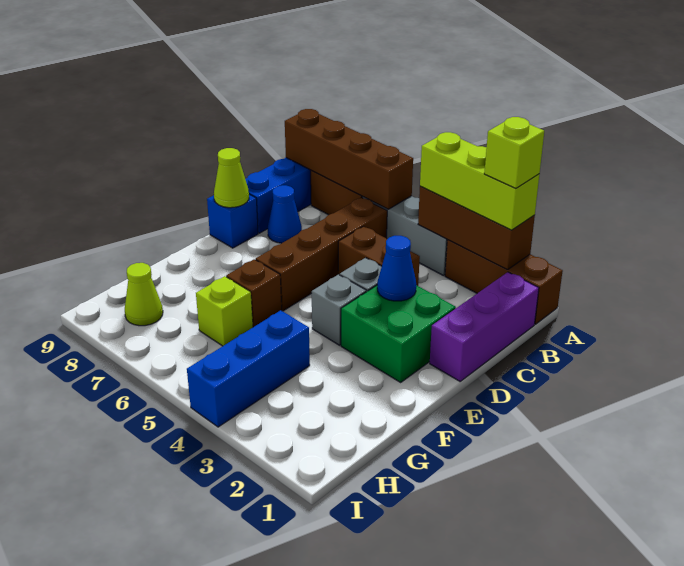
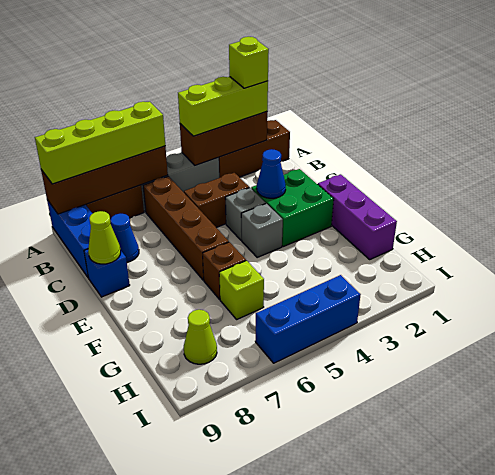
none -> lime 1x4 brick [35,102,165,184]
purple 1x3 brick [430,272,539,381] -> purple 1x3 brick moved to [318,174,397,259]
blue 1x3 brick [187,310,310,427] -> blue 1x3 brick turned to [255,275,361,363]

